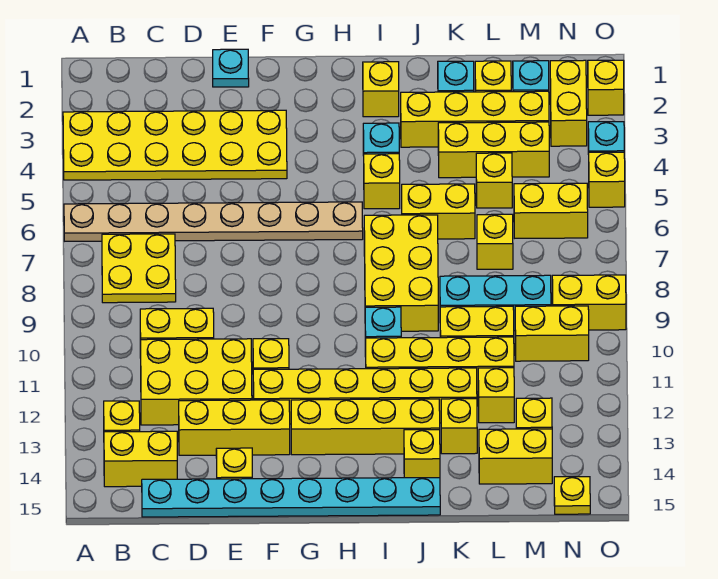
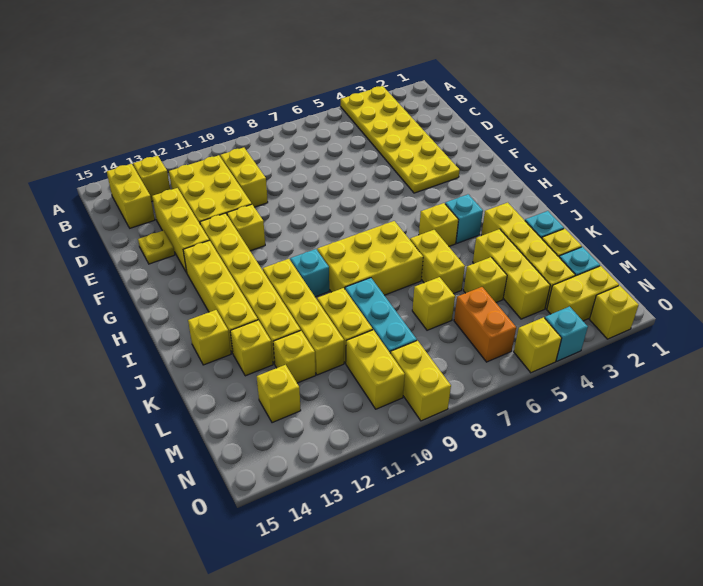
tan 1x8 plate [64,202,363,241] -> none
yellow 2x2 plate [102,234,176,303] -> none
cyan 1x8 plate [142,478,440,517] -> none
cyan 1x1 plate [213,49,249,87] -> none
yellow 1x1 brick [363,62,399,117] -> none
yellow 1x2 brick [479,429,552,484] -> none
yellow 1x2 brick [514,183,588,238] -> orange 1x2 brick [454,287,516,362]
yellow 1x1 plate [554,477,590,514] -> none

